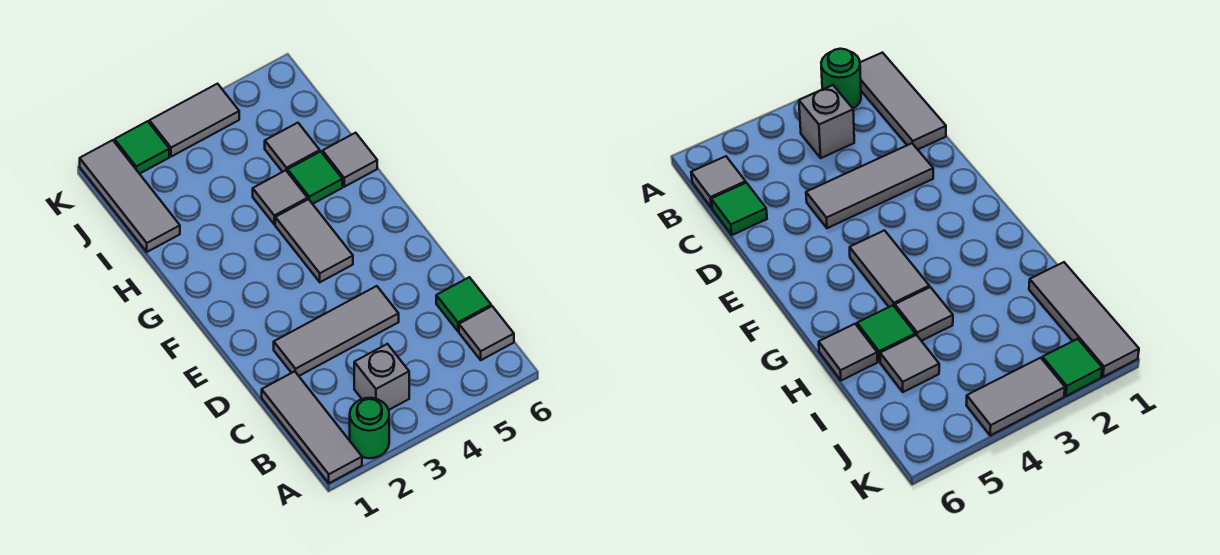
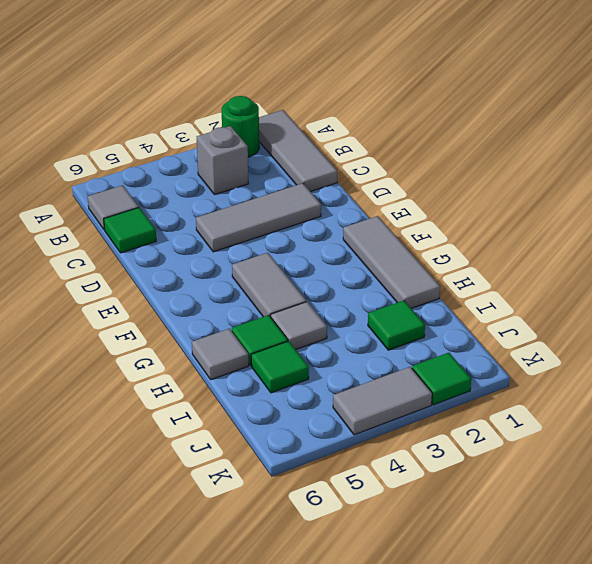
grey 1x3 tile [80,140,180,252] -> grey 1x3 tile moved to [343,216,440,308]
none -> green 1x1 tile [368,301,425,350]
grey 1x1 tile [265,123,320,172] -> green 1x1 tile [251,341,309,393]

